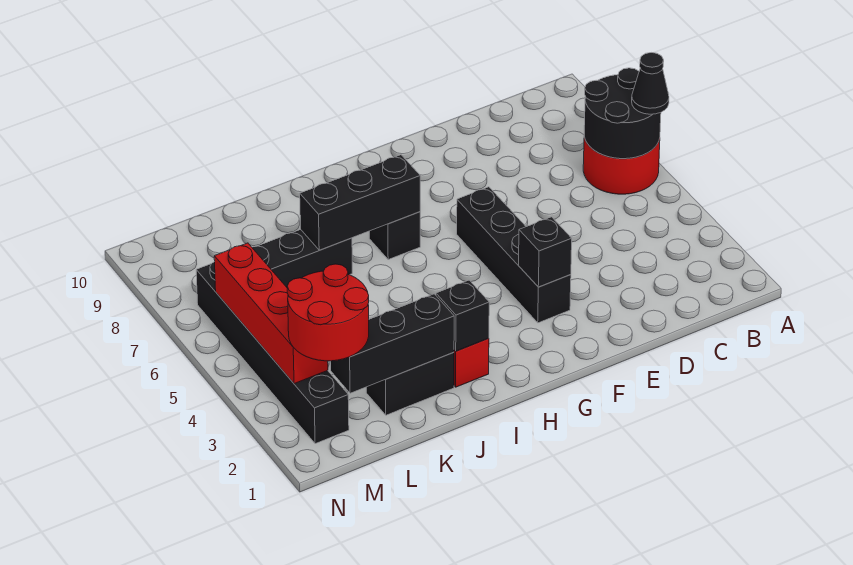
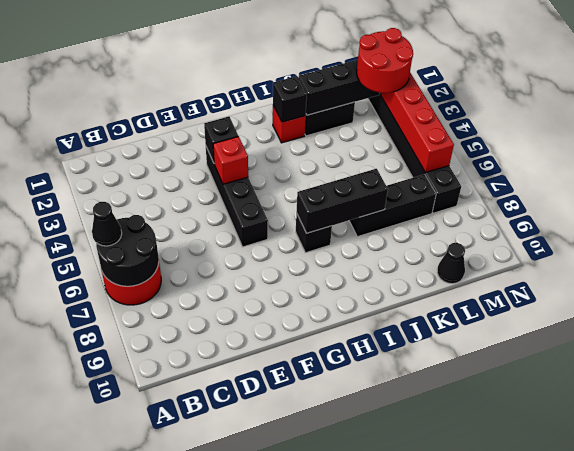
none -> red 1x1 brick [213,136,248,184]
none -> black 1x1 cone [437,243,465,284]

